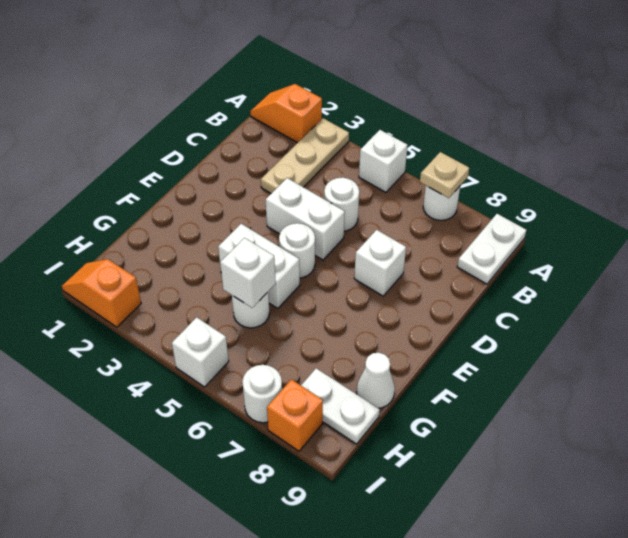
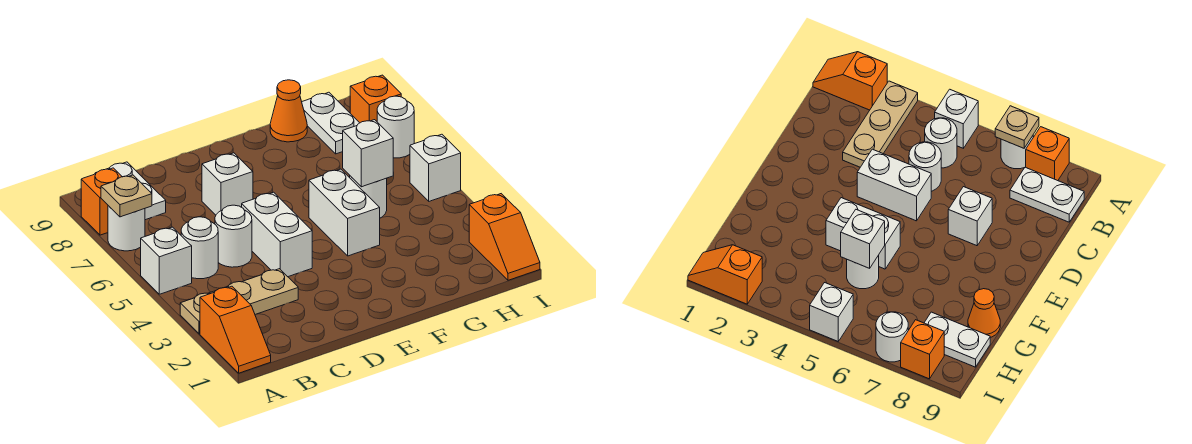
none -> orange 1x1 brick [81,168,122,235]
white 1x2 plate [457,214,526,284] -> white 1x2 plate turned to [95,162,166,220]
white 1x1 round brick [279,223,315,278] -> white 1x1 round brick moved to [181,217,218,279]
white 1x1 cone [357,353,395,408] -> orange 1x1 cone [270,80,307,142]

